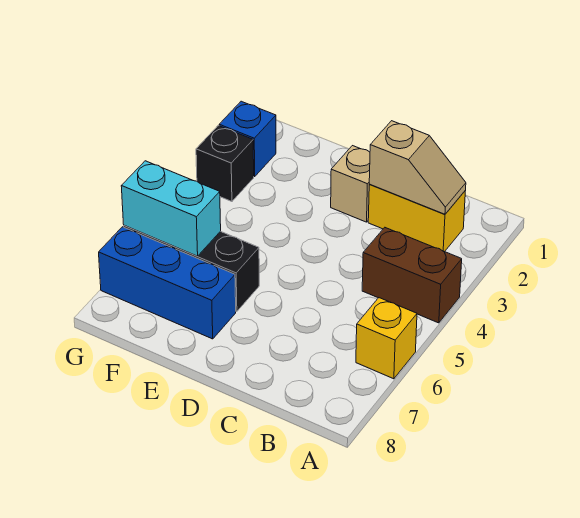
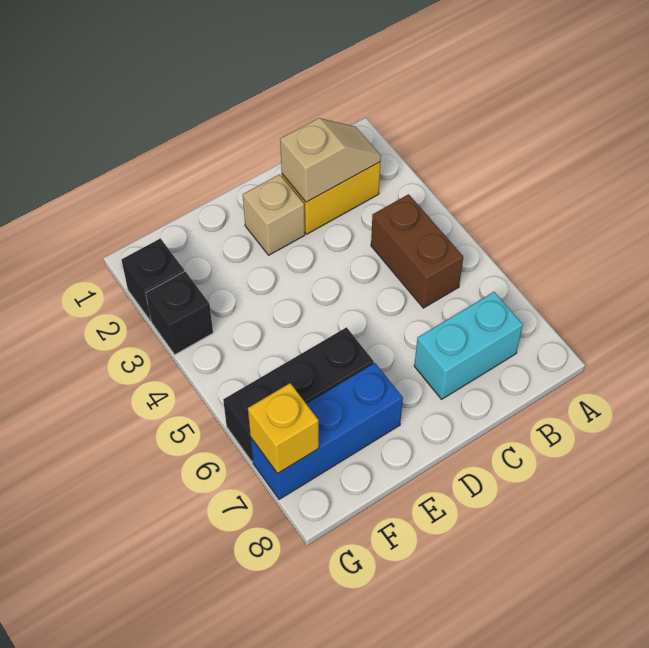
brown 1x2 brick [362,228,462,323] -> brown 1x2 brick turned to [371,194,463,308]
yellow 1x1 brick [356,298,417,379] -> yellow 1x1 brick moved to [248,383,319,474]
cyan 1x2 brick [121,161,221,256] -> cyan 1x2 brick moved to [414,292,523,399]
blue 1x1 brick [219,101,276,177] -> black 1x1 brick [121,238,184,321]

